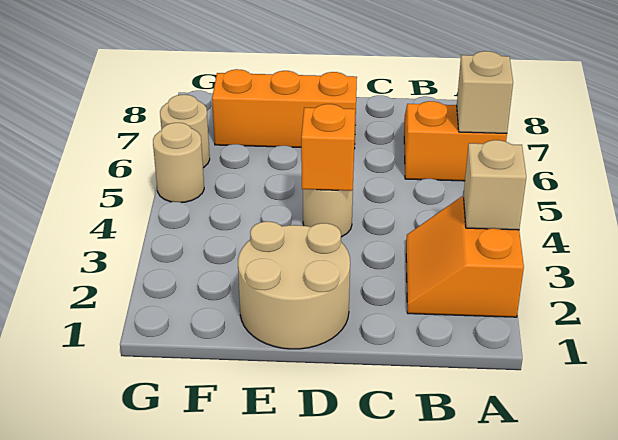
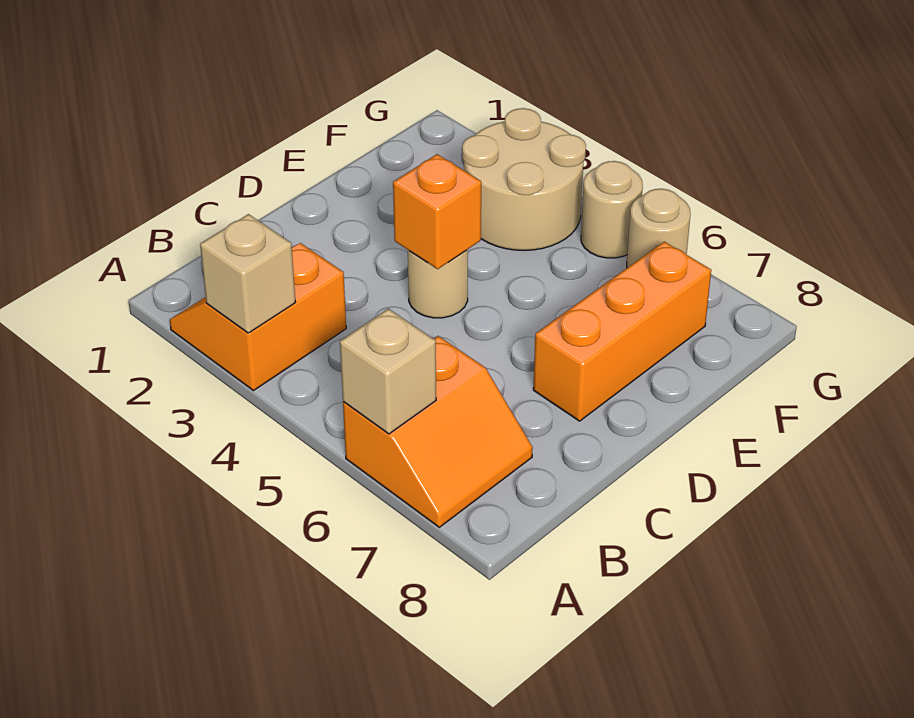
orange 2x2 slope [406,196,524,317] -> orange 2x2 slope turned to [170,243,346,391]
tan 2x2 round brick [238,221,350,349] -> tan 2x2 round brick moved to [462,108,586,251]

